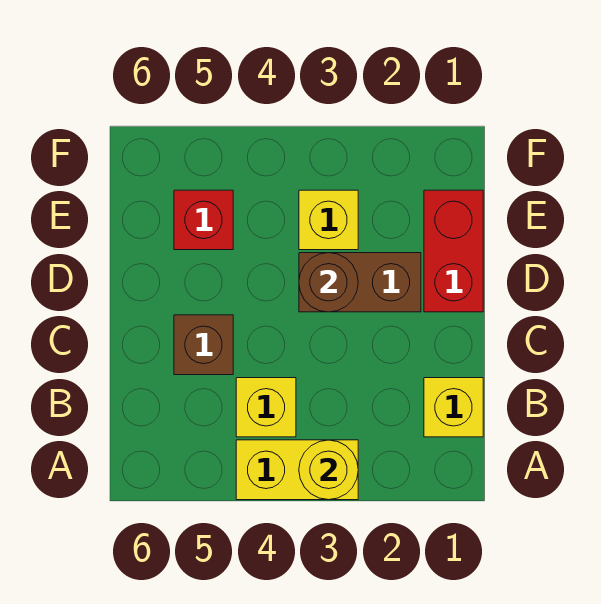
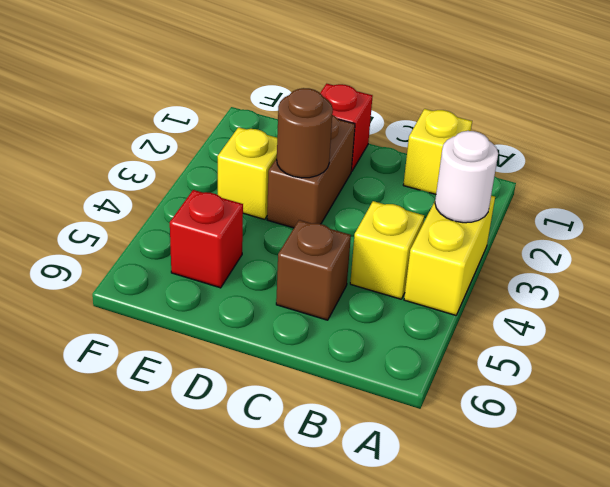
yellow 1x1 round brick [299,440,358,500] -> white 1x1 round brick [435,131,498,223]
red 1x2 brick [424,190,483,312] -> red 1x1 brick [320,84,373,171]

